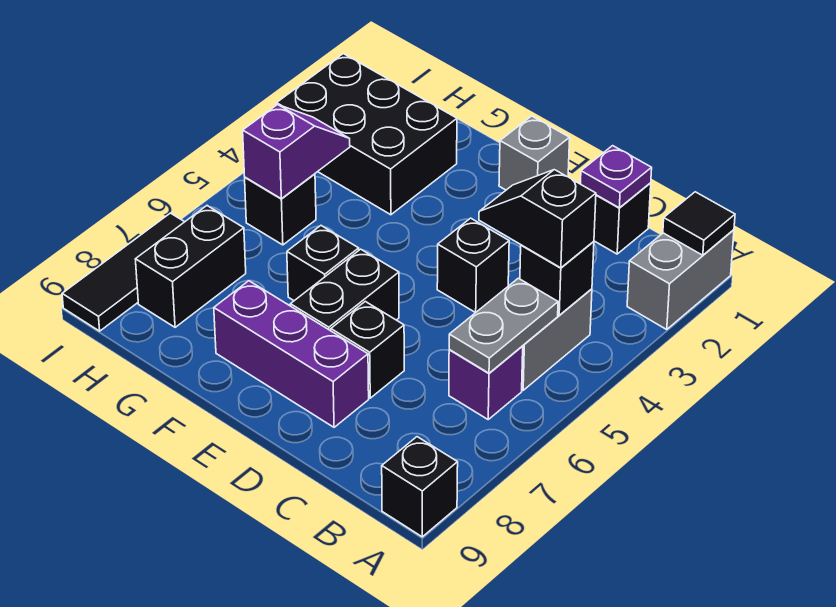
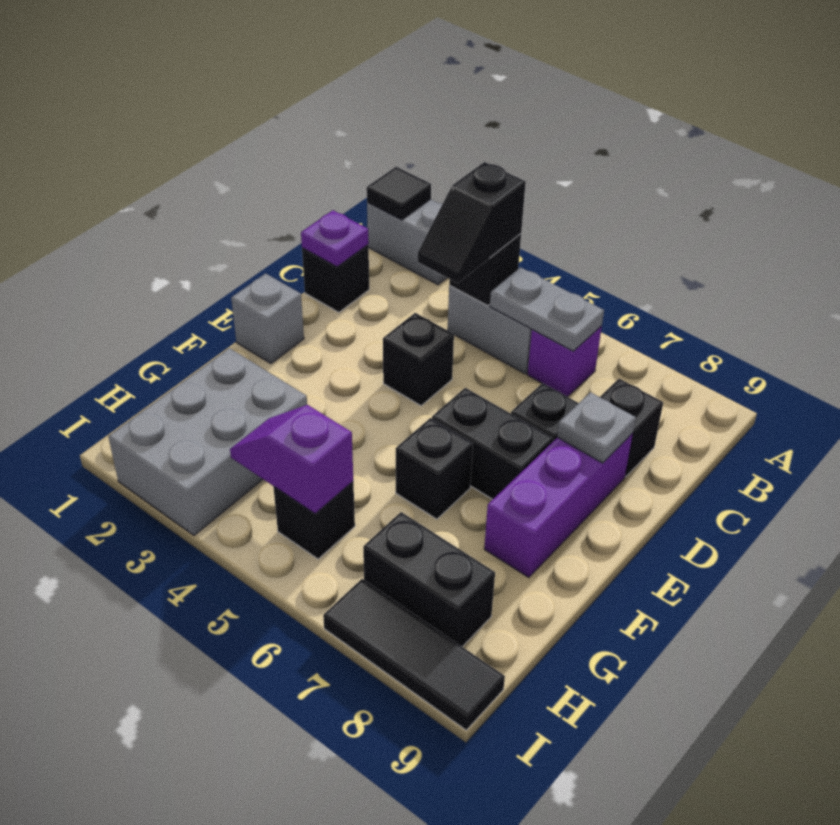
black 1x1 brick [382,437,458,537] -> black 1x1 brick moved to [600,379,663,476]
none -> grey 1x1 plate [557,392,636,463]
black 2x3 brick [277,54,457,215] -> grey 2x3 brick [108,348,307,535]

